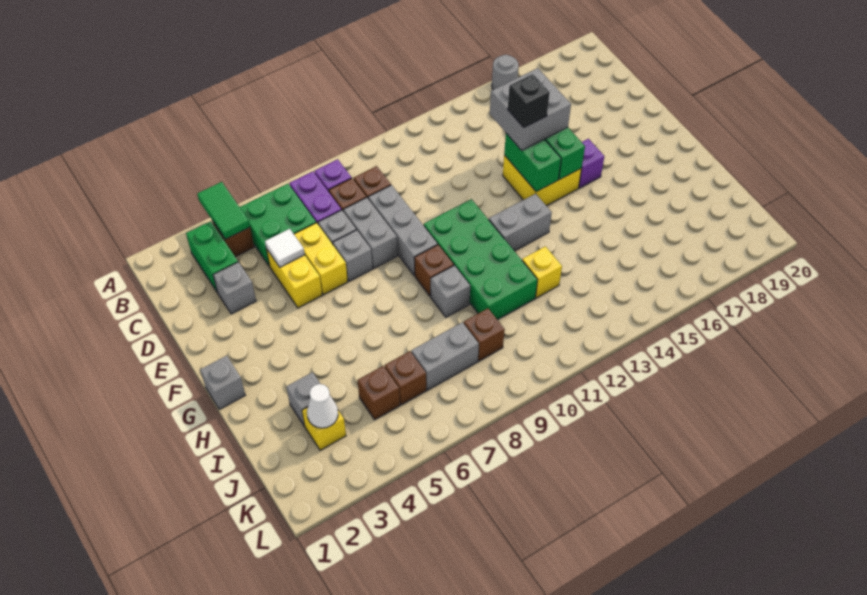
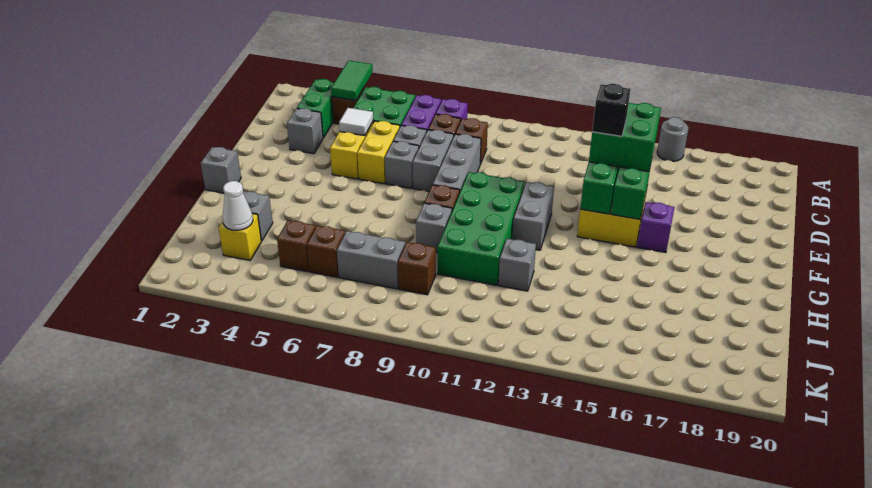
grey 2x2 brick [490,68,571,151] -> green 2x2 brick [589,103,661,172]
grey 1x2 brick [489,194,552,251] -> grey 1x2 brick turned to [512,182,554,250]
yellow 1x1 brick [522,246,562,298] -> grey 1x1 brick [498,239,536,291]

